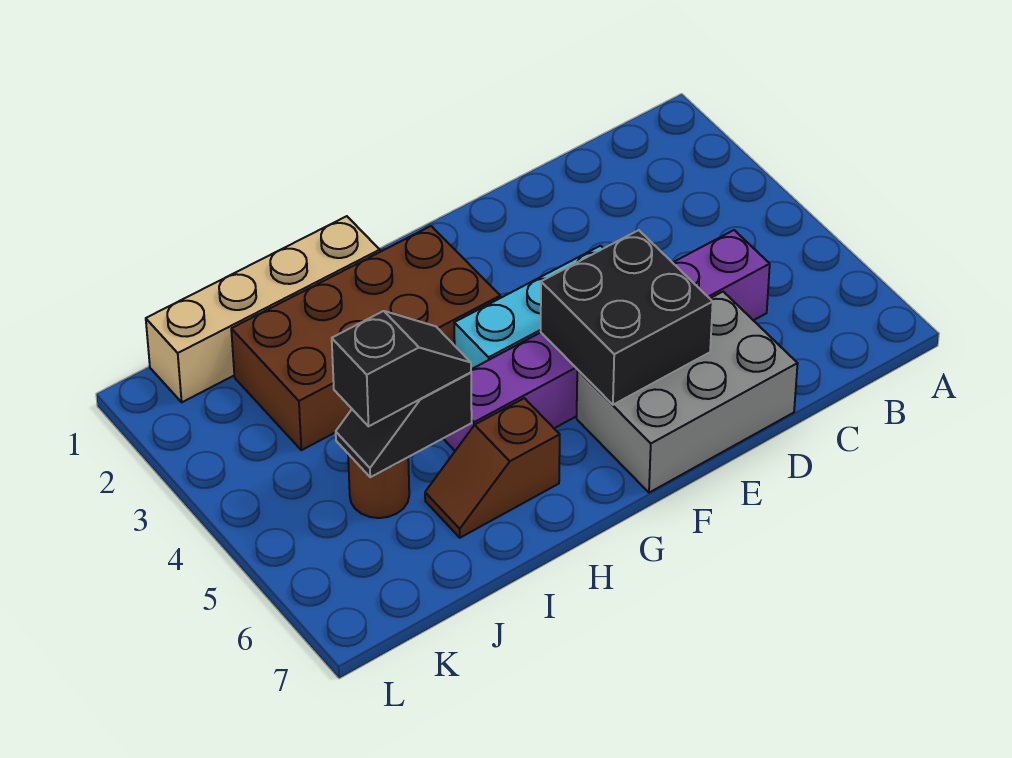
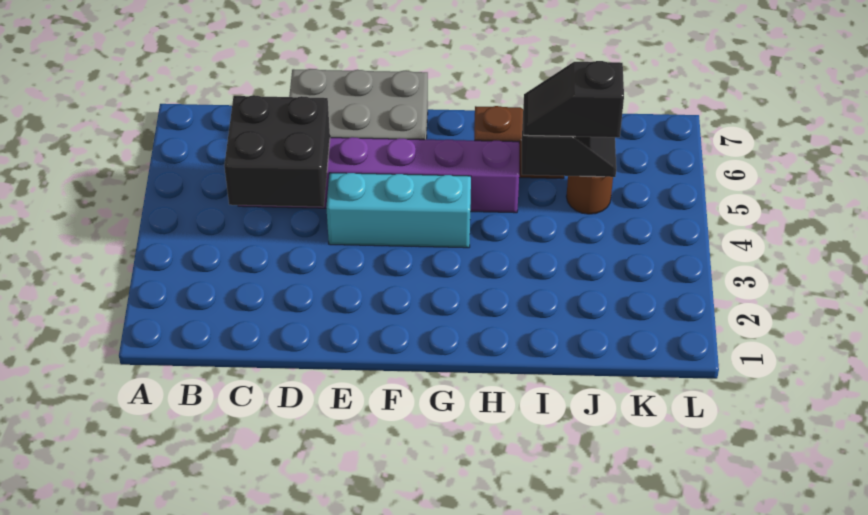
black 2x2 brick [541,230,713,405] -> black 2x2 brick moved to [224,95,330,207]
brown 2x4 brick [231,226,500,450] -> none
tan 1x4 brick [146,216,380,402] -> none

